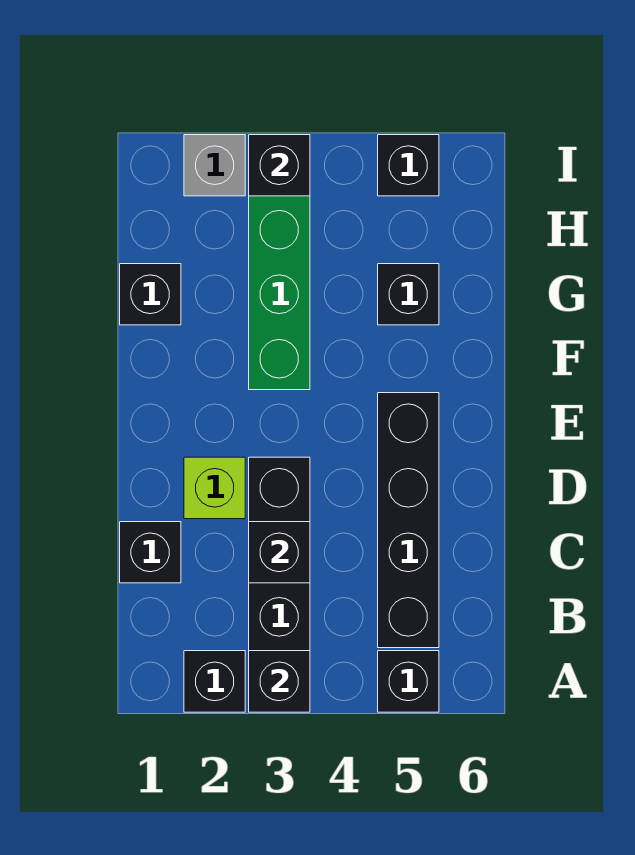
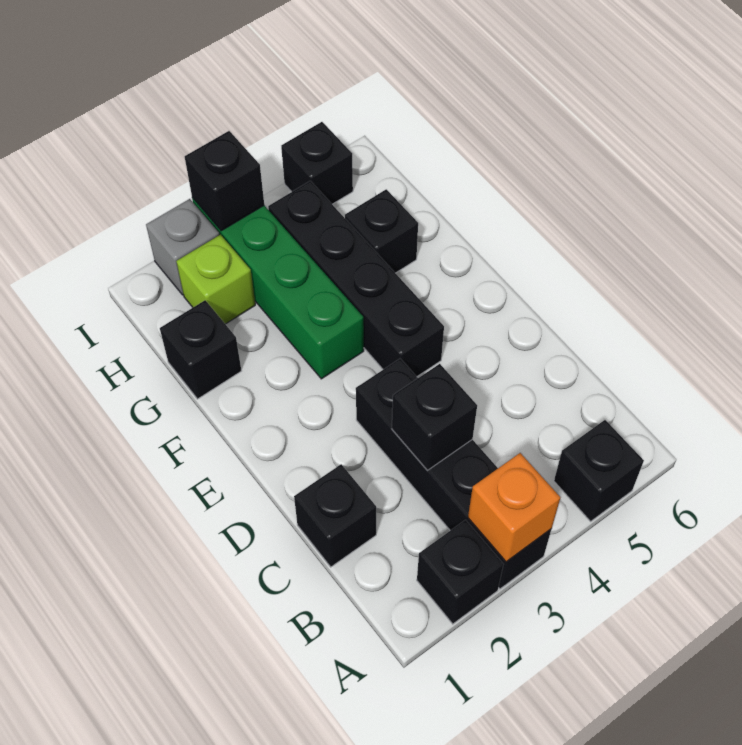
black 1x1 brick [249,651,310,712] -> orange 1x1 brick [468,453,560,562]
black 1x4 brick [378,393,439,648] -> black 1x4 brick moved to [268,181,444,377]
lime 1x1 brick [184,457,245,519] -> lime 1x1 brick moved to [176,235,255,324]

